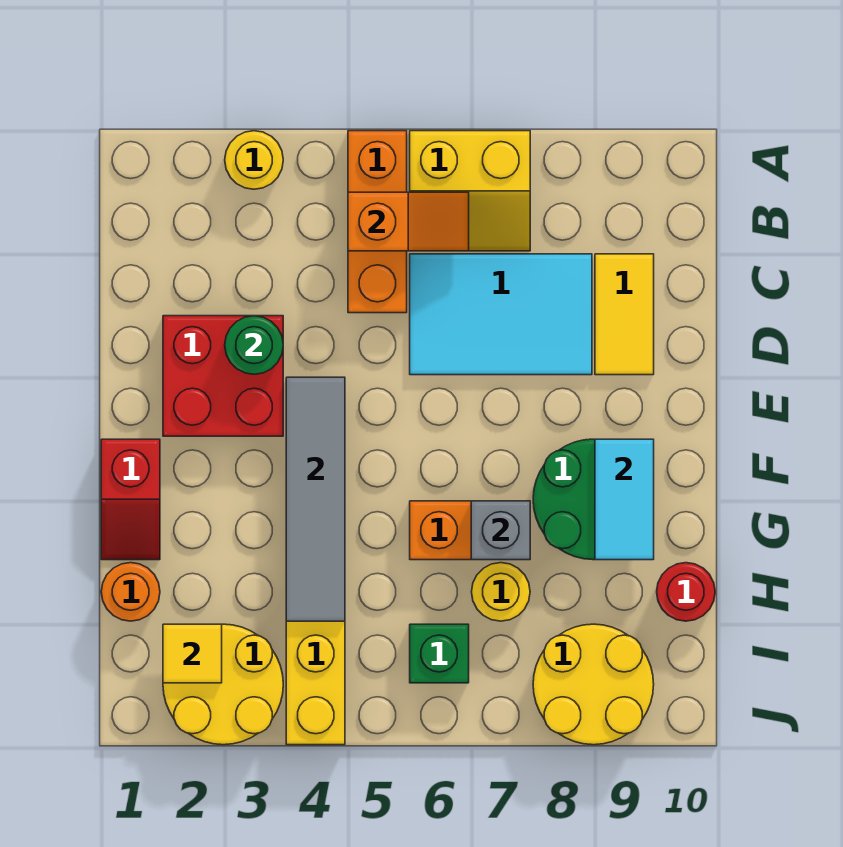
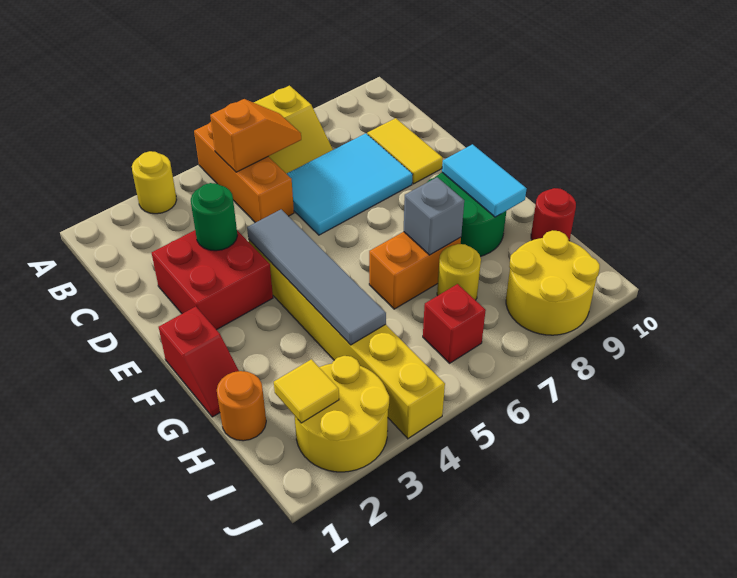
green 1x1 brick [410,624,469,683] -> red 1x1 brick [423,284,486,363]

